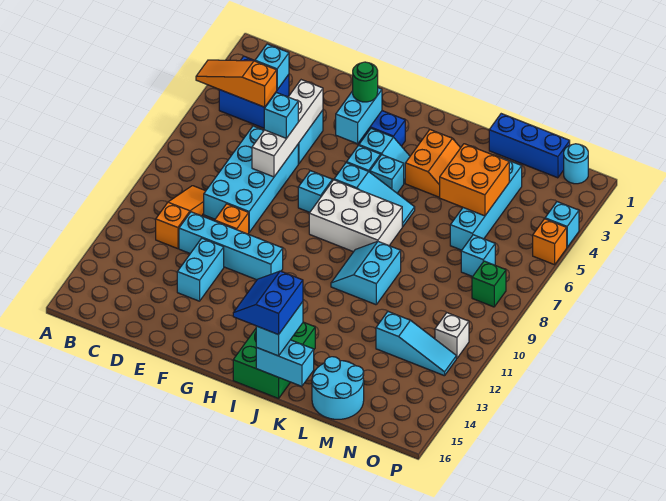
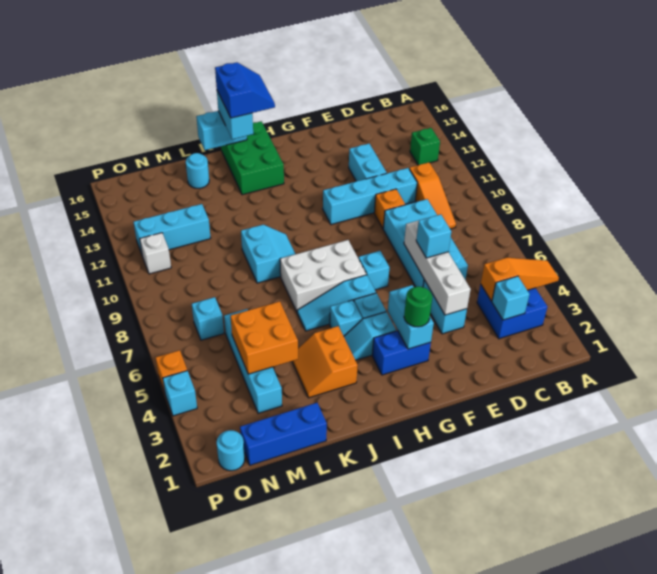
cyan 2x2 round brick [312,357,364,419] -> cyan 1x1 round brick [186,153,209,188]
cyan 1x3 slope [376,312,456,376] -> cyan 1x3 brick [134,204,211,254]
green 1x1 brick [472,261,506,307] -> green 1x1 brick moved to [410,128,440,165]

